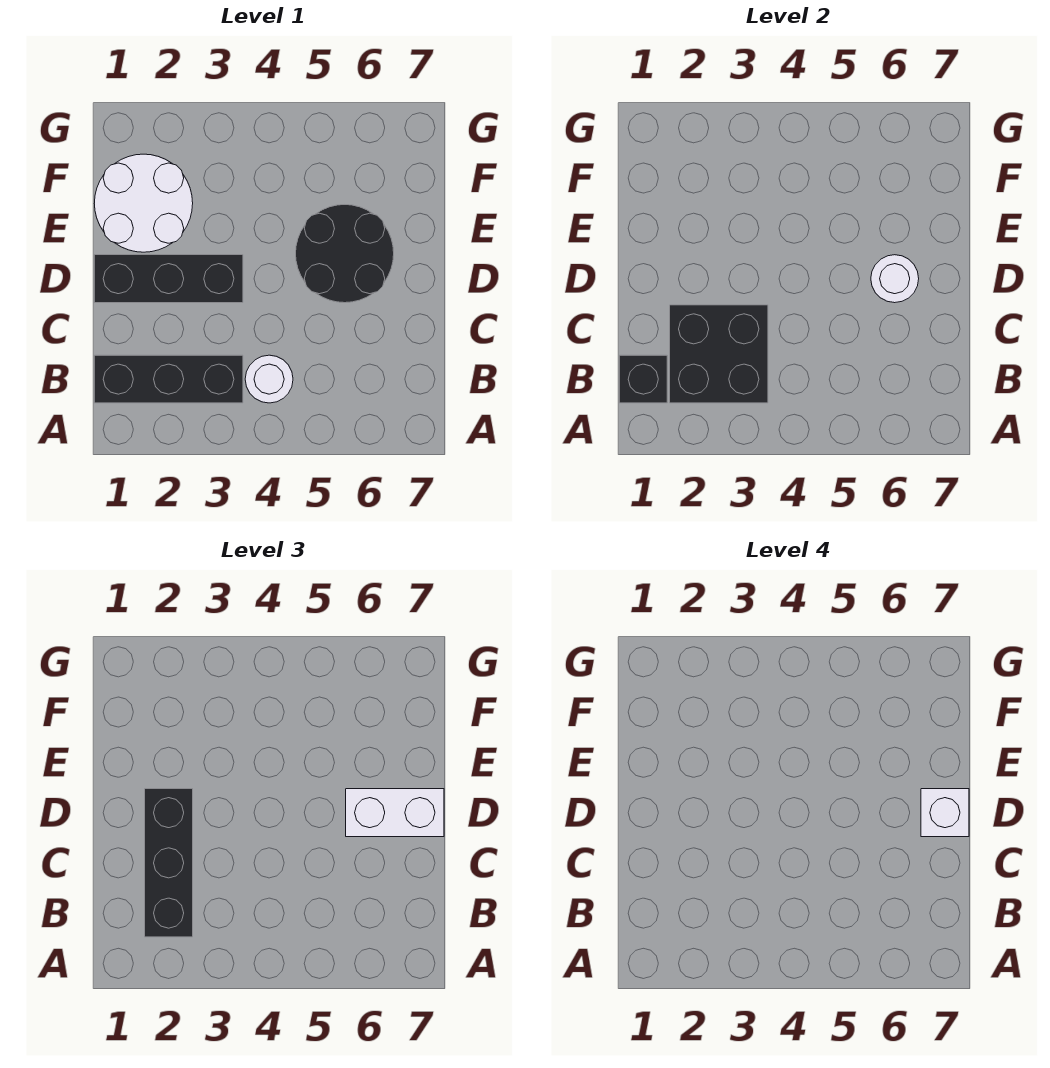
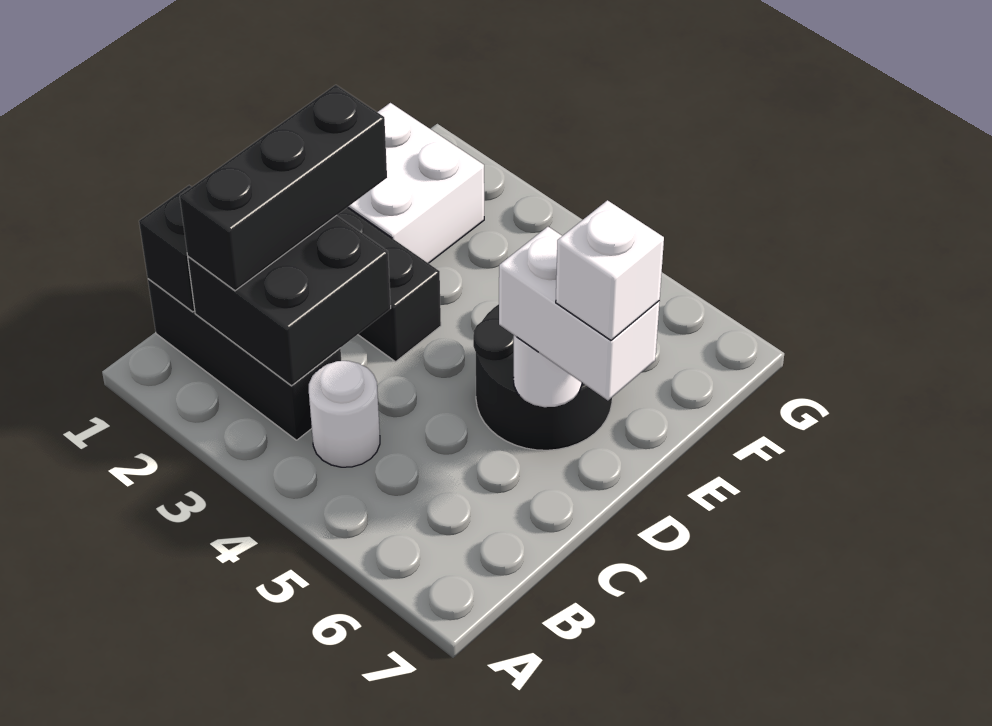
white 2x2 round brick [94,154,193,252] -> white 2x2 brick [348,103,484,263]

